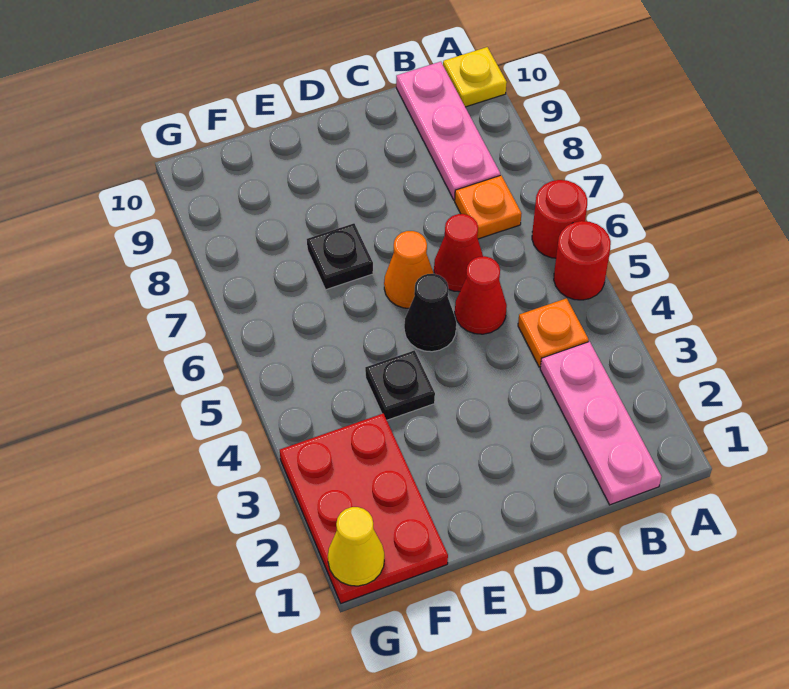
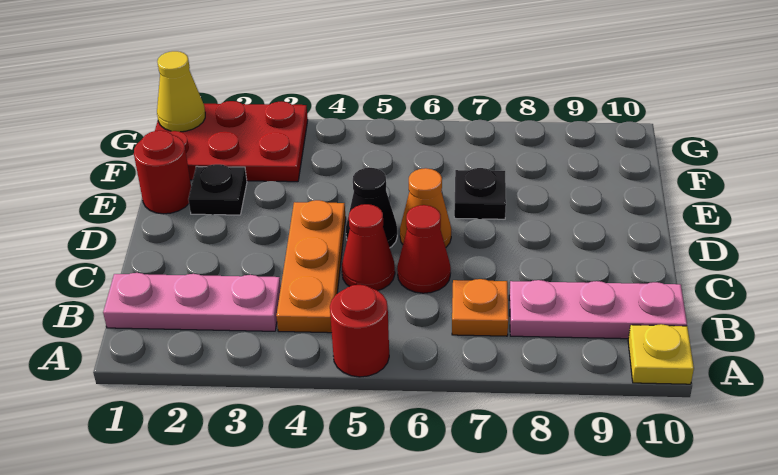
red 1x1 round brick [532,180,587,258] -> red 1x1 round brick moved to [134,130,191,214]
orange 1x1 plate [518,298,589,367] -> orange 1x3 plate [276,200,346,333]
black 1x1 plate [365,350,435,420] -> black 1x1 plate moved to [188,164,247,215]

